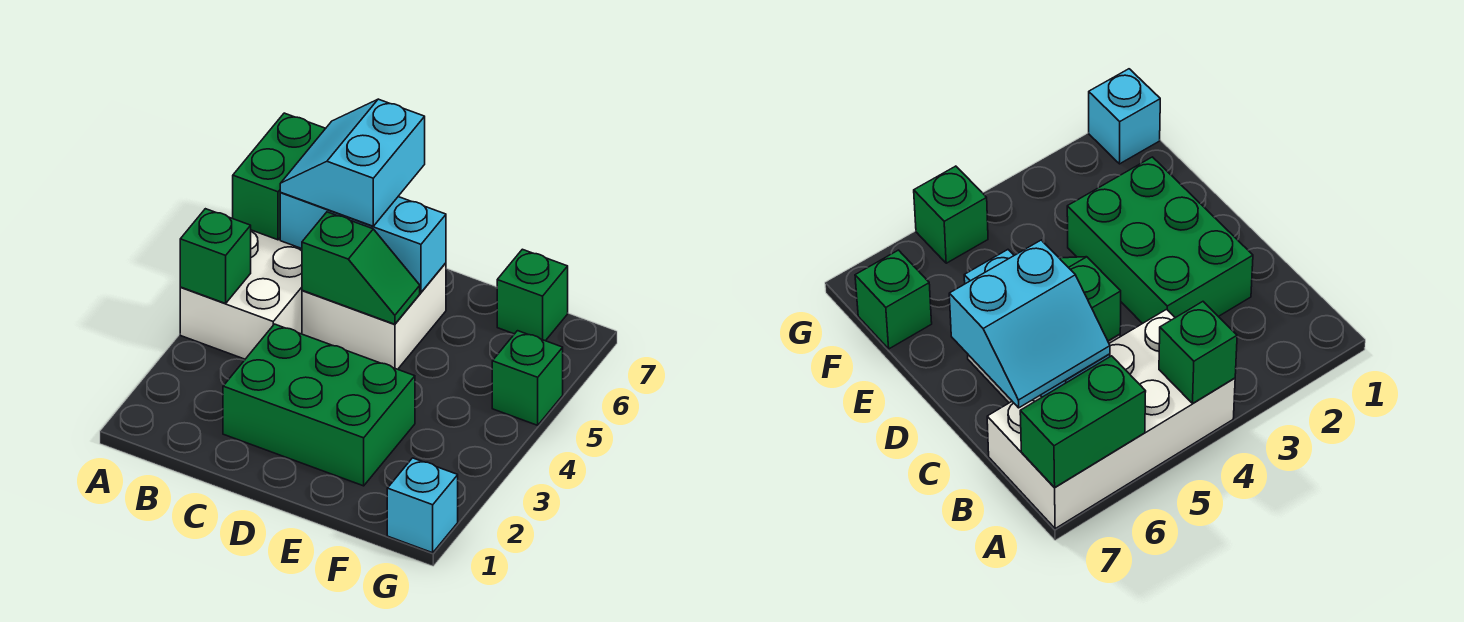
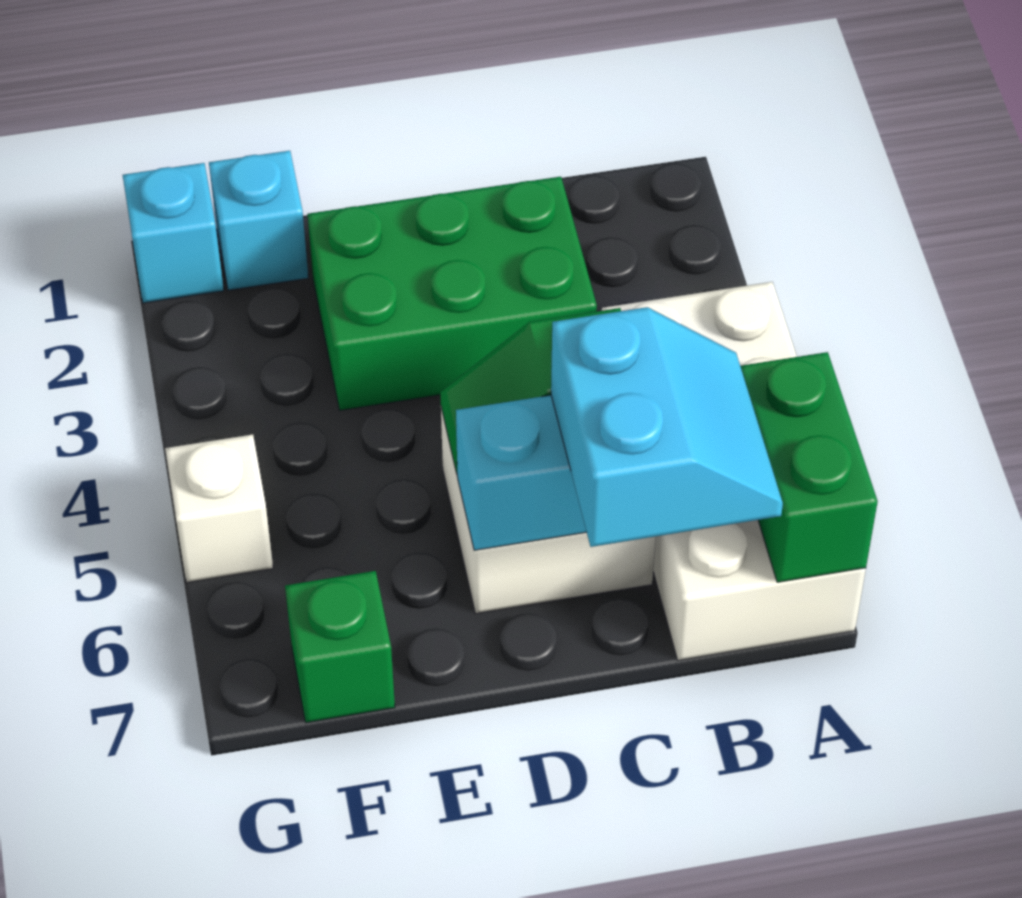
green 1x1 brick [180,209,251,303] -> none
none -> cyan 1x1 brick [209,151,308,290]
green 1x1 brick [492,331,563,425] -> white 1x1 brick [165,435,273,582]

